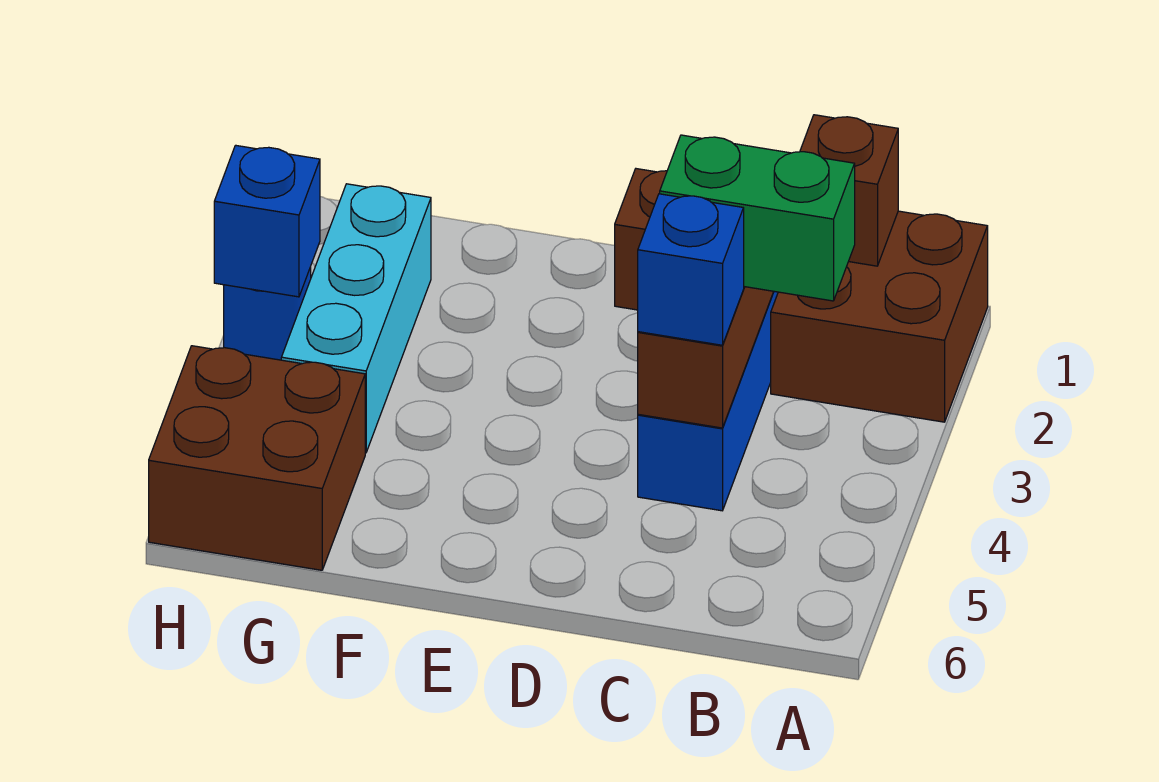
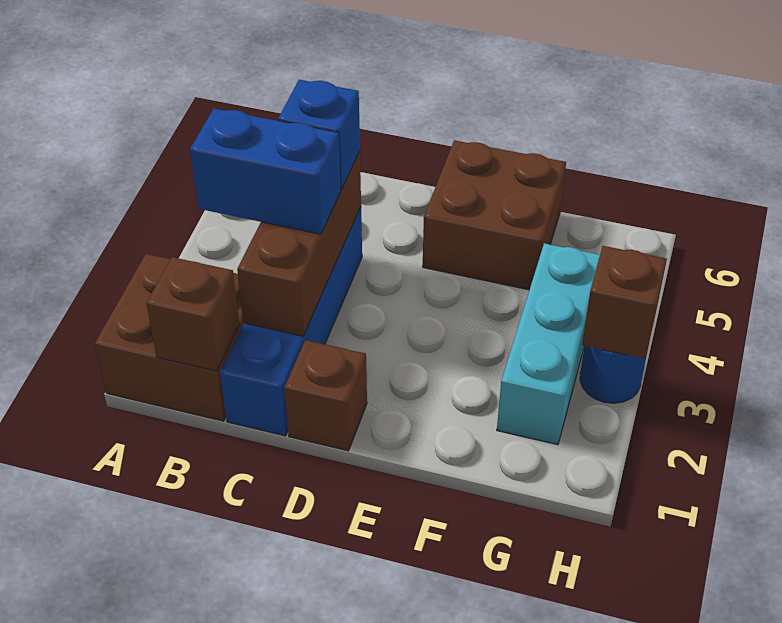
green 1x2 brick [660,135,855,301] -> blue 1x2 brick [190,109,341,234]
brown 2x2 brick [149,346,365,570] -> brown 2x2 brick moved to [423,140,566,290]
blue 1x1 brick [214,145,320,297] -> brown 1x1 brick [582,246,667,359]

